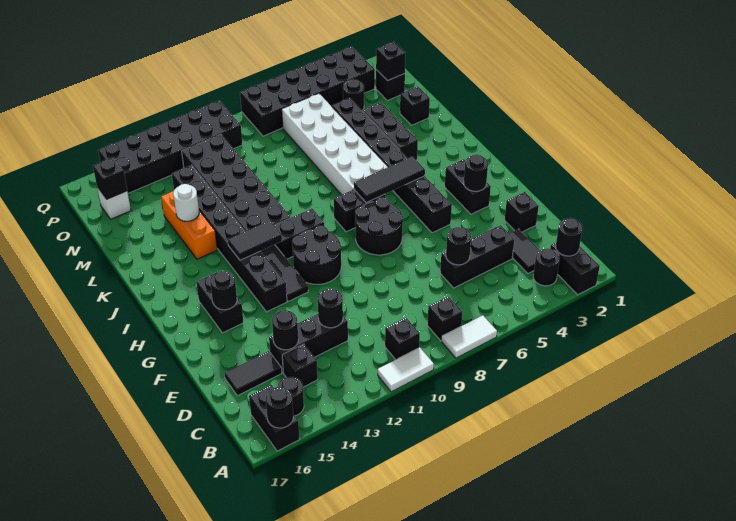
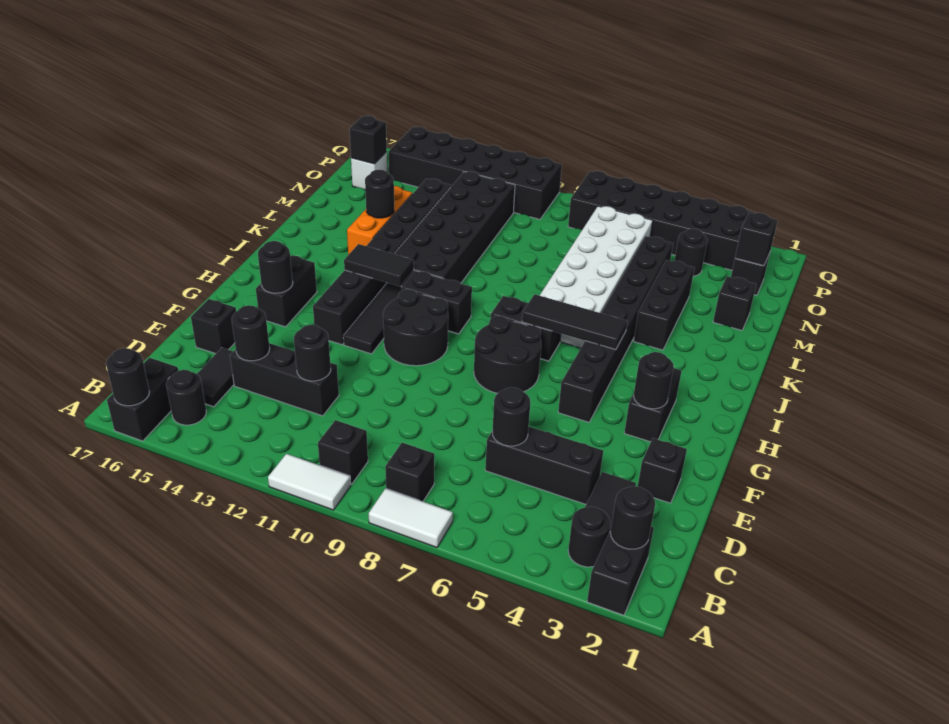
black 1x1 brick [282,344,318,387] -> black 1x1 brick moved to [191,299,236,354]
black 1x2 tile [225,351,282,396] -> black 1x2 tile turned to [197,348,234,407]
white 1x1 round brick [173,184,199,221] -> black 1x1 round brick [365,170,394,218]

